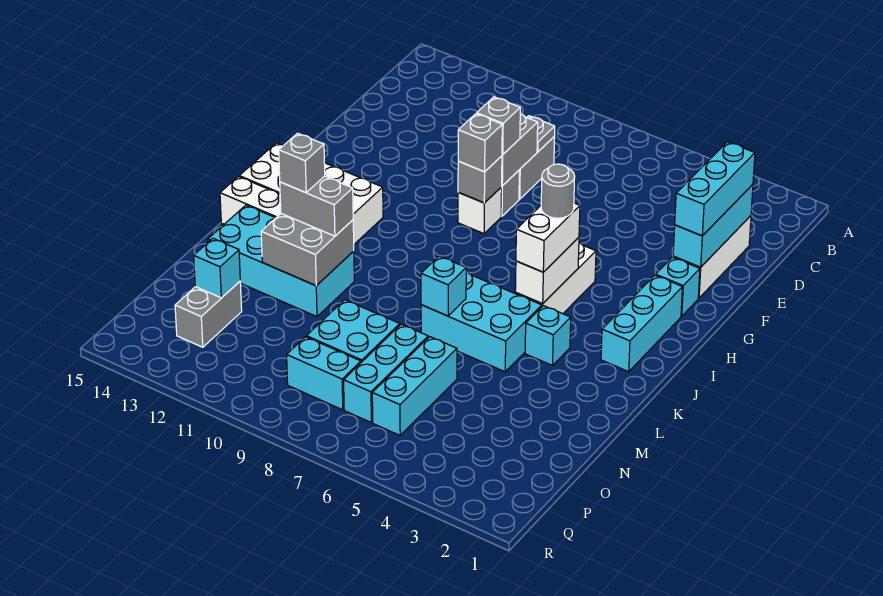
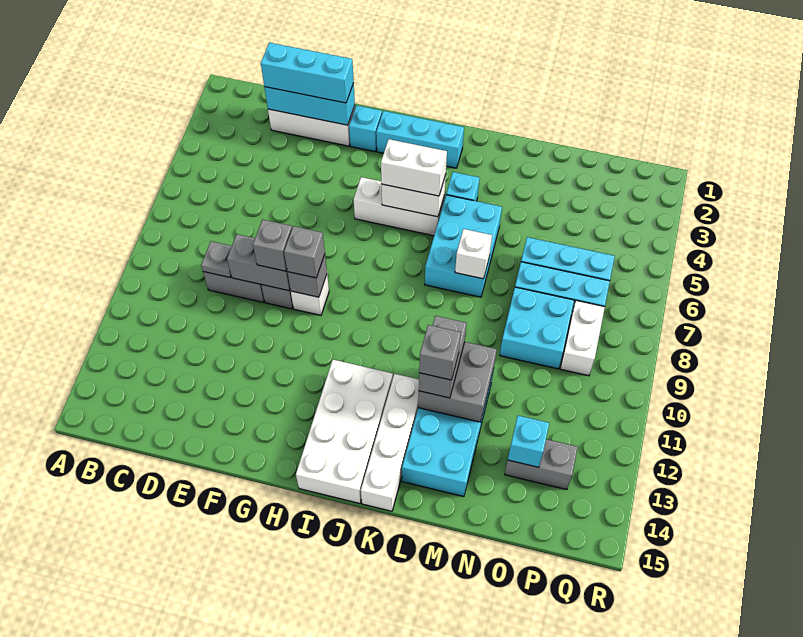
grey 1x1 round brick [541,164,575,218] -> none
cyan 1x1 brick [421,256,466,316] -> white 1x1 brick [455,229,492,279]
cyan 1x2 brick [287,337,361,410] -> white 1x2 brick [560,300,605,376]

